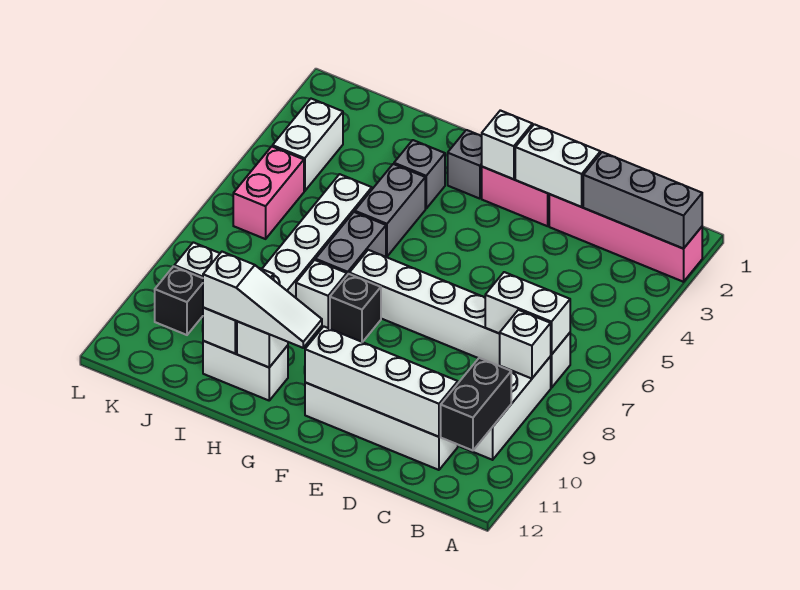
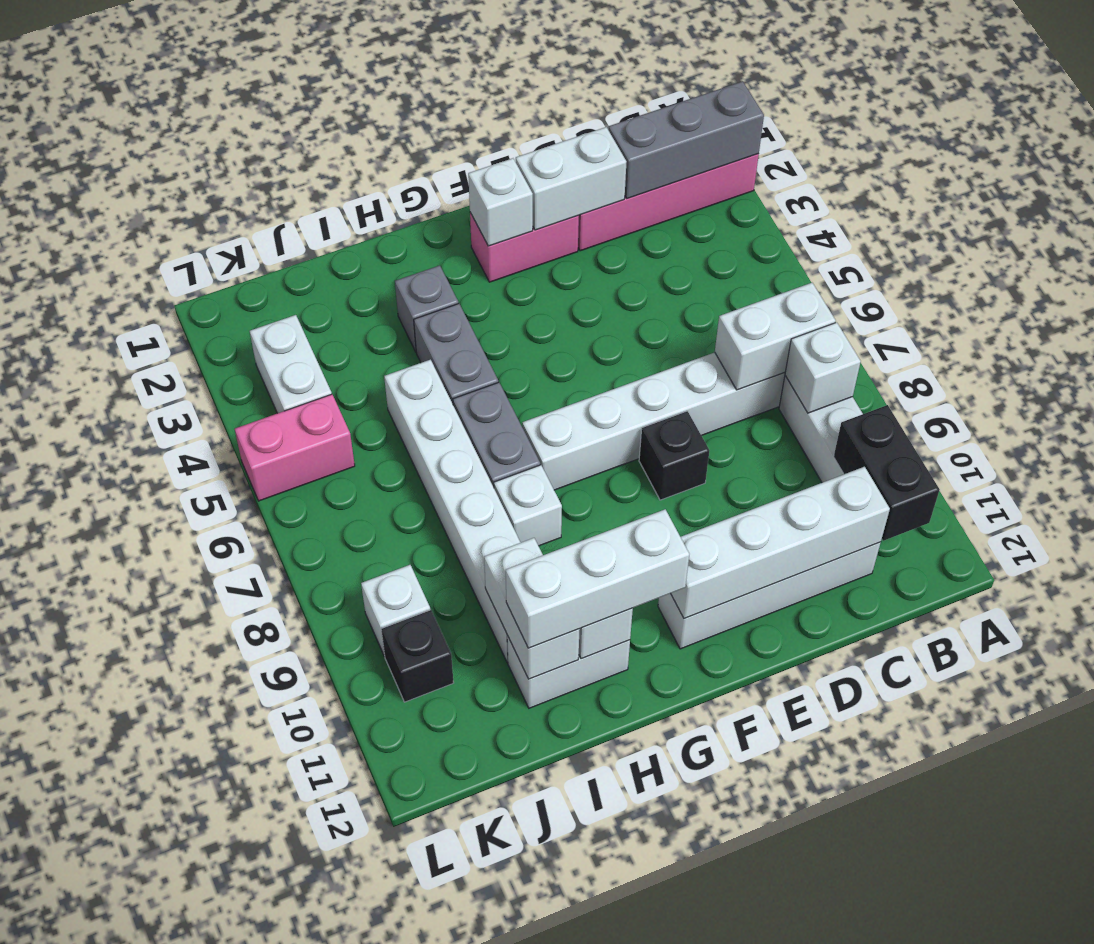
grey 1x1 brick [448,130,482,199] -> none
black 1x1 brick [330,274,381,342] -> black 1x1 brick moved to [639,411,709,500]
white 1x3 slope [203,252,322,348] -> white 1x3 brick [506,509,689,648]
pink 1x2 brick [233,146,304,239] -> pink 1x2 brick turned to [235,394,355,501]

